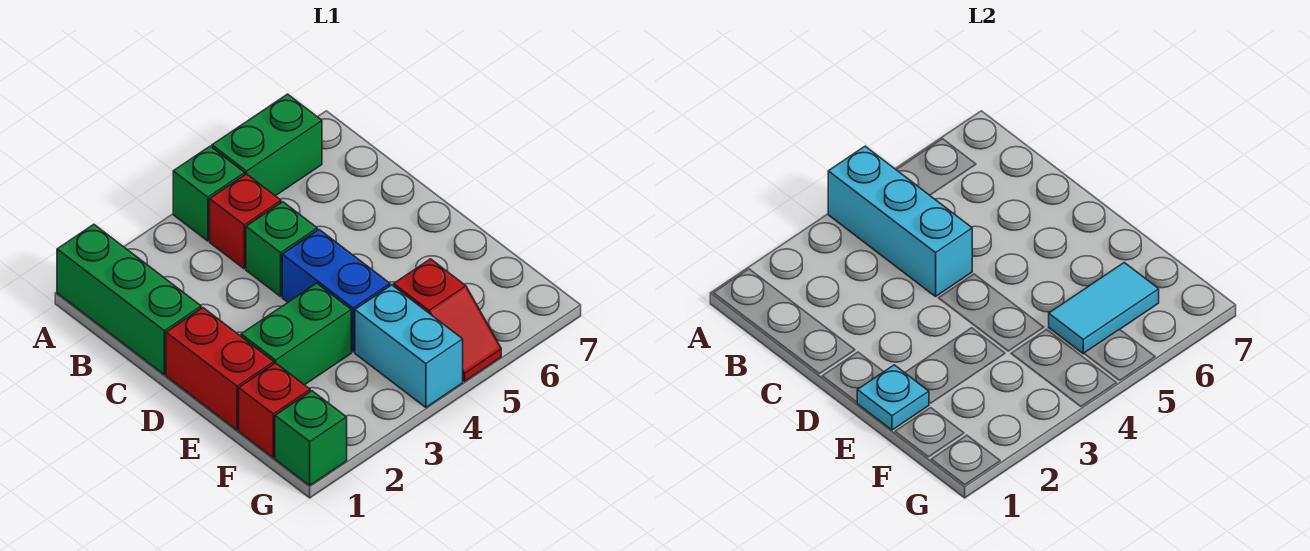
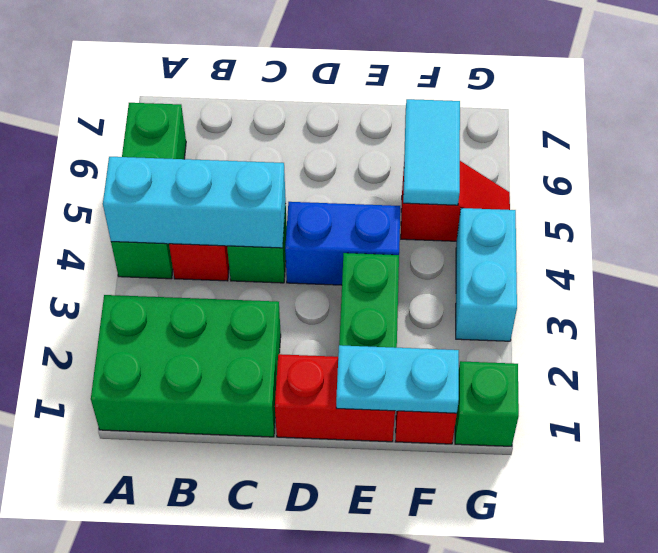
green 1x3 brick [57,224,201,375] -> green 2x3 brick [91,295,281,437]
cyan 1x1 plate [857,365,929,430] -> cyan 1x2 plate [336,345,459,414]
cyan 1x2 brick [355,285,463,407] -> cyan 1x2 brick turned to [456,208,517,341]

